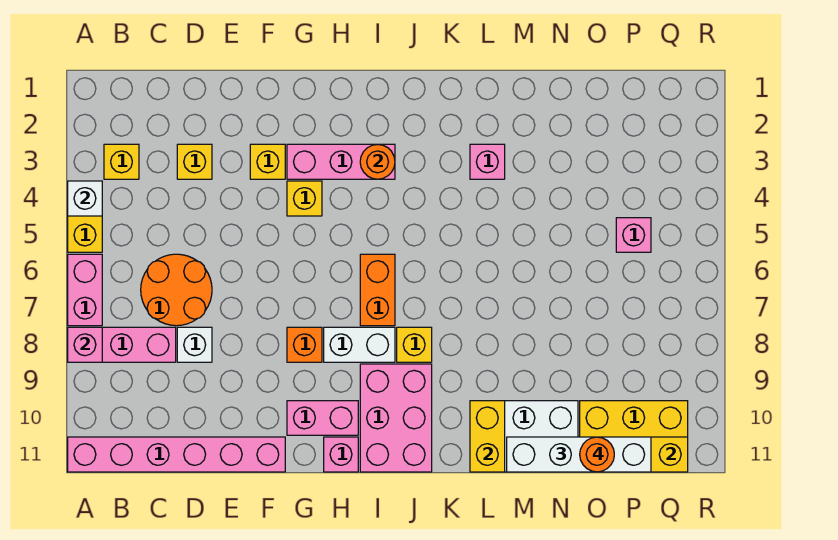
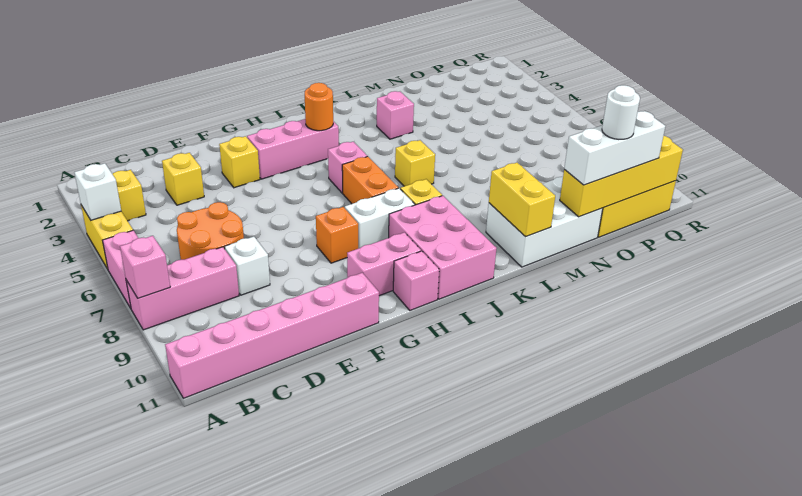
yellow 1x1 brick [287,181,322,216] -> yellow 1x1 brick moved to [395,140,435,186]
white 1x4 brick [507,437,651,472] -> white 1x3 brick [564,111,665,185]
orange 1x1 round brick [580,437,614,472] -> white 1x1 round brick [602,85,640,139]
pink 1x1 brick [616,218,651,252] -> pink 1x1 brick moved to [328,142,367,193]

